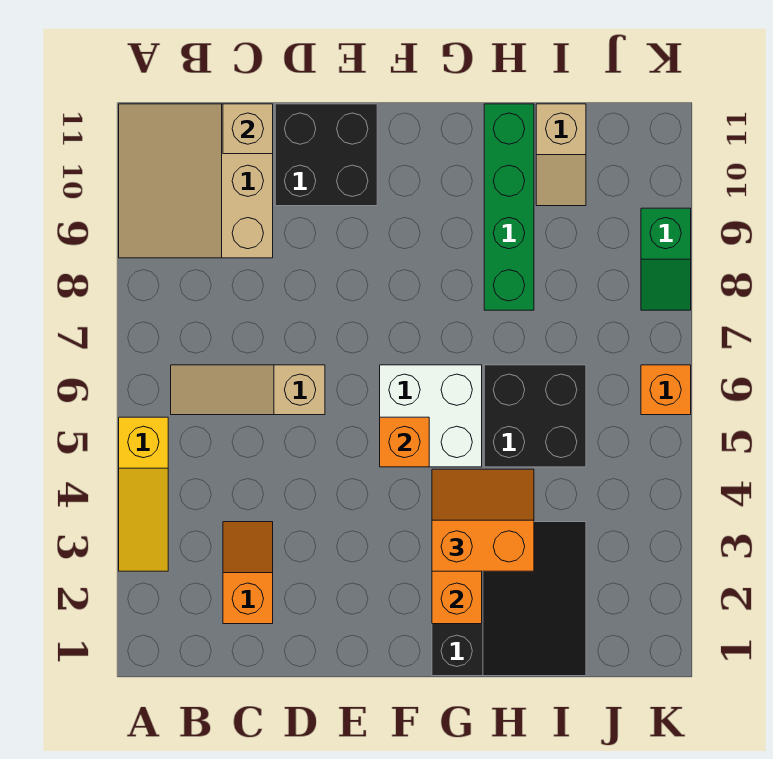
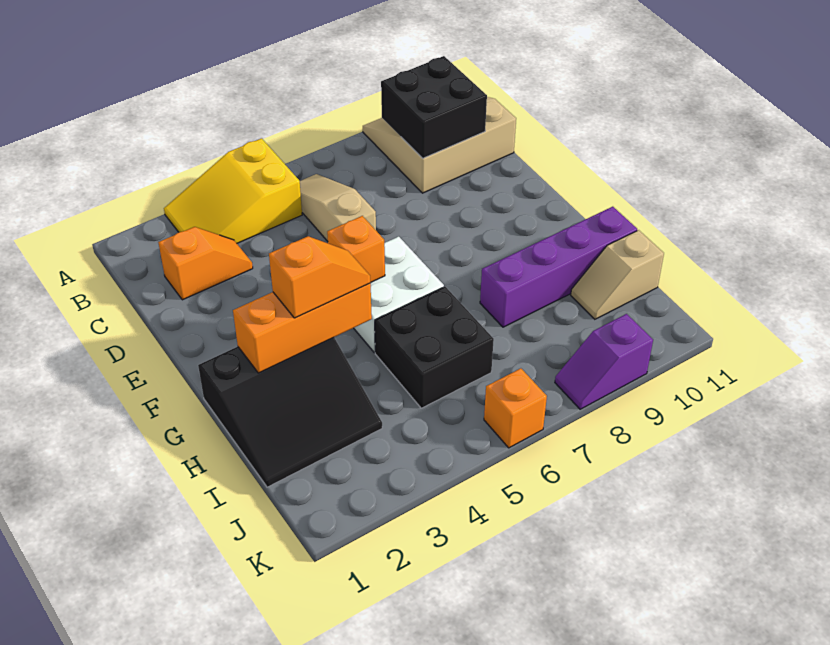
yellow 1x3 slope [119,417,168,571] -> yellow 2x3 slope [164,138,302,243]
tan 1x1 brick [223,104,273,154] -> none
black 2x2 brick [275,104,377,206] -> black 2x2 brick moved to [381,56,487,158]
orange 2x2 slope [432,469,534,571] -> orange 1x2 slope [269,236,371,318]
green 1x4 brick [484,104,534,310] -> purple 1x4 brick [480,207,637,327]
green 1x2 slope [641,208,691,310] -> purple 1x2 slope [555,314,653,409]

